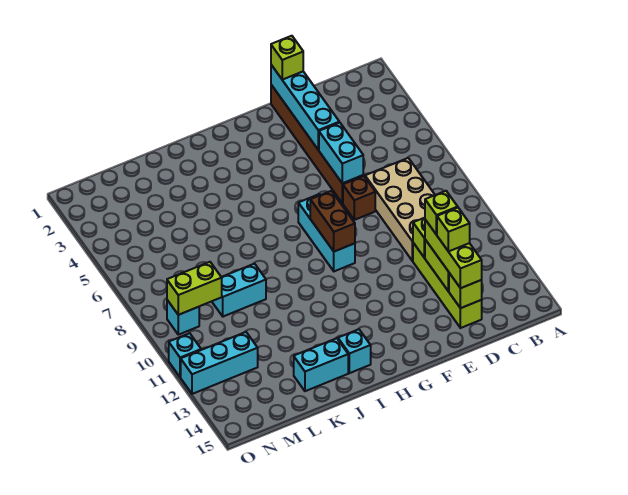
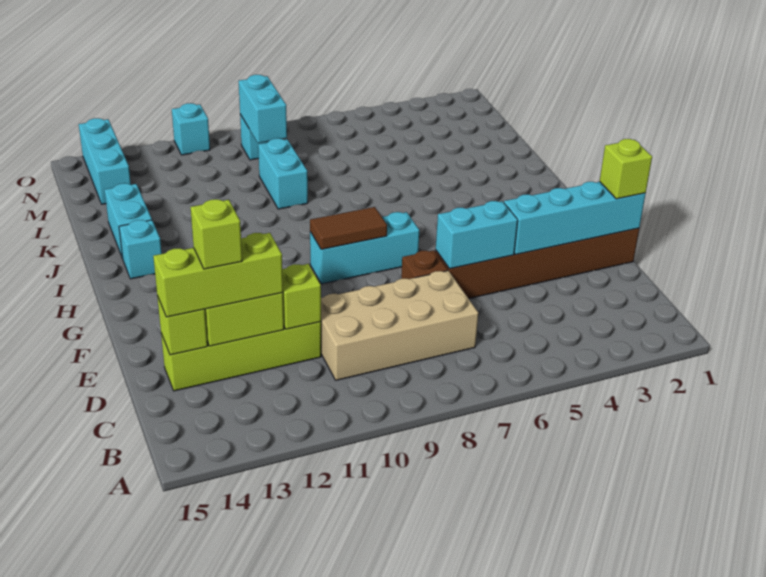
lime 1x1 brick [425,191,458,235] -> none
brown 1x2 brick [310,191,355,251] -> brown 1x2 tile [310,207,387,249]
lime 1x2 brick [167,262,222,315] -> cyan 1x2 brick [239,75,287,143]
cyan 1x3 brick [181,332,258,394] -> cyan 1x3 brick moved to [79,118,131,204]

